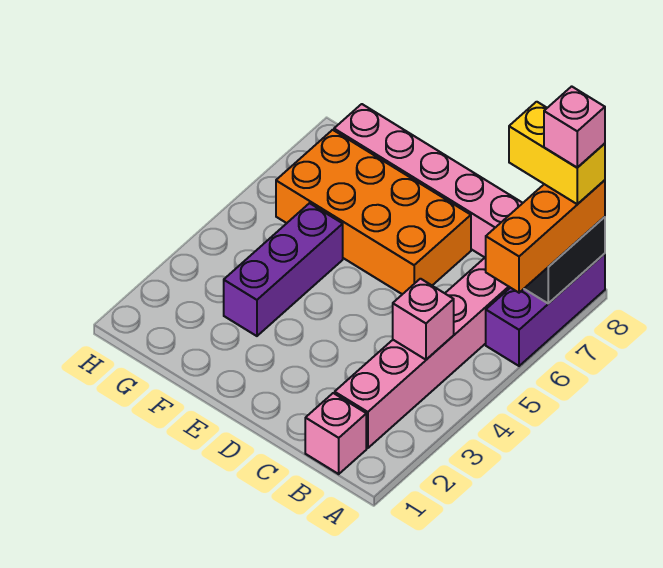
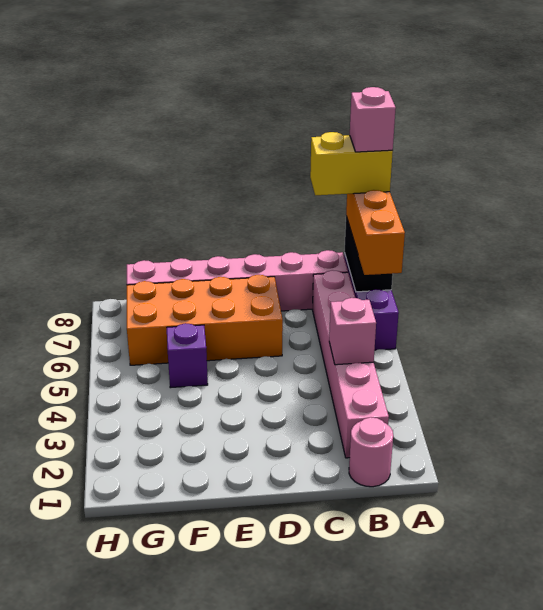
pink 1x1 brick [305,393,366,474] -> pink 1x1 round brick [349,417,393,487]
purple 1x3 brick [224,203,343,336] -> purple 1x1 brick [167,323,208,388]

